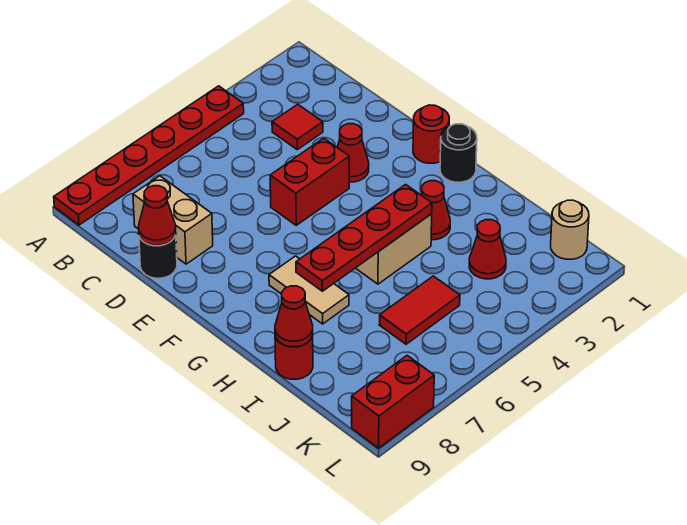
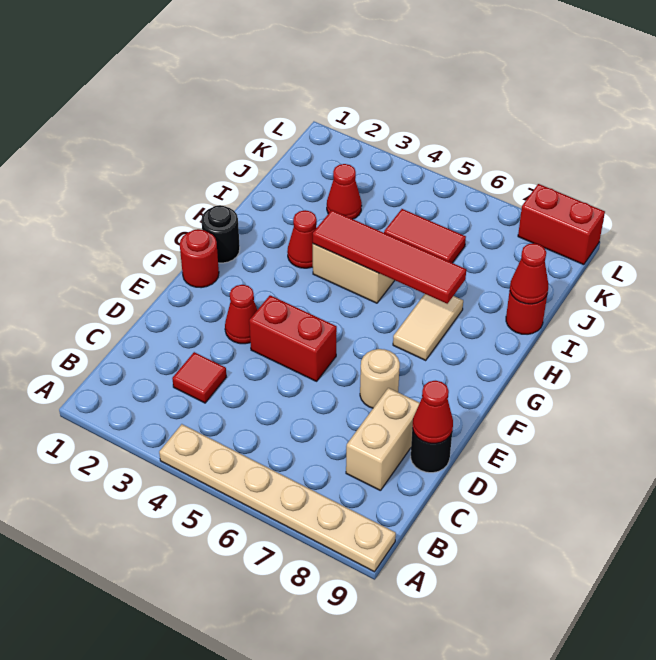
red 1x6 plate [54,86,244,225] -> tan 1x6 plate [159,424,396,572]
red 1x4 plate [296,185,432,291] -> red 1x4 tile [313,210,466,304]
tan 1x1 round brick [551,200,589,259] -> tan 1x1 round brick moved to [360,349,400,408]

